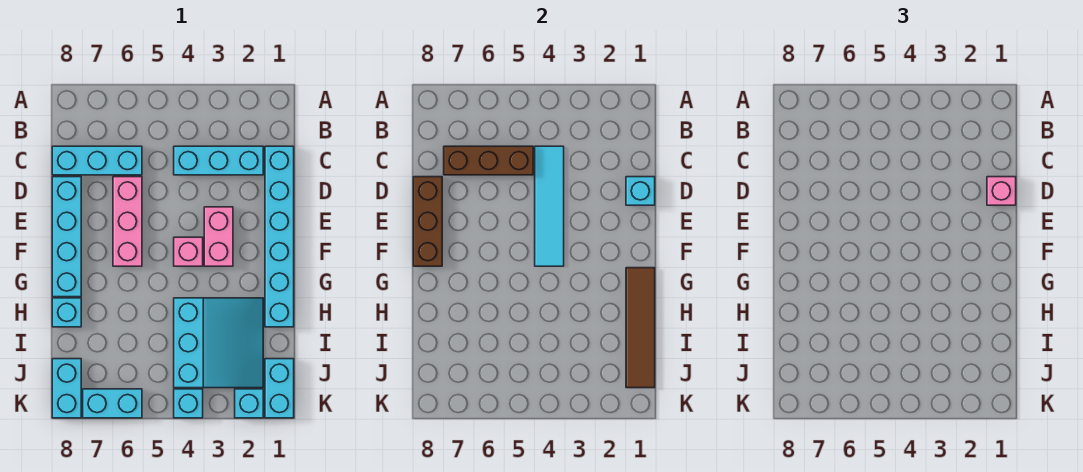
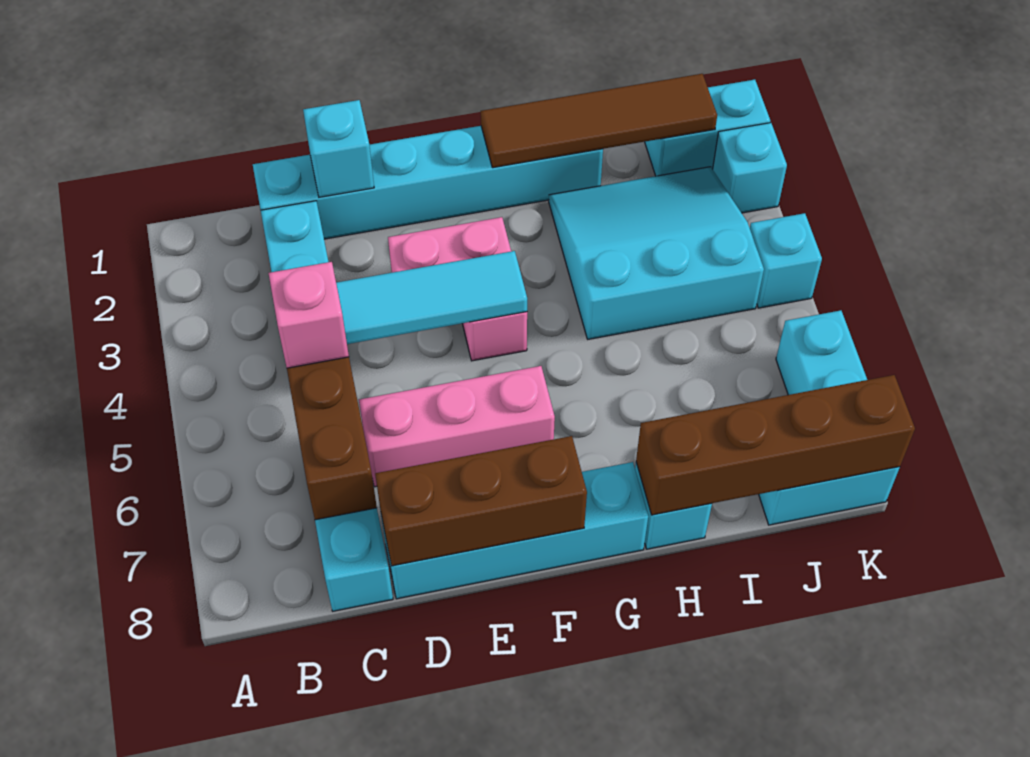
pink 1x1 brick [987,177,1016,205] -> pink 1x1 brick moved to [269,262,349,368]
none -> brown 1x4 brick [636,375,915,515]

